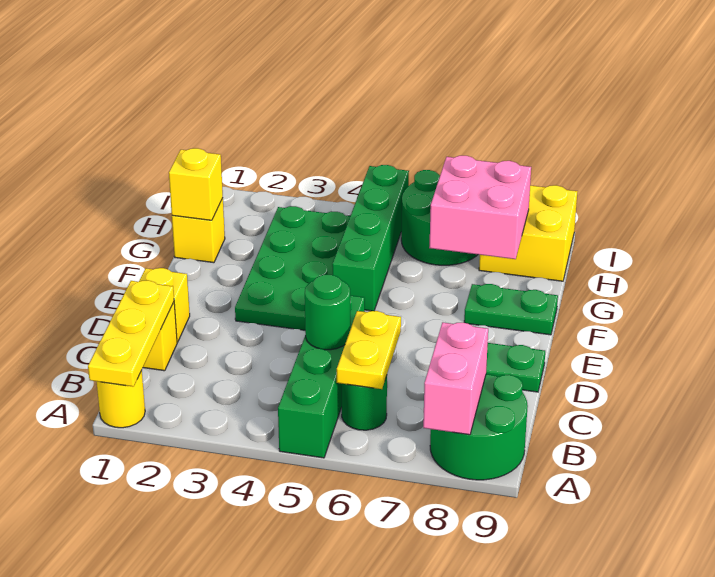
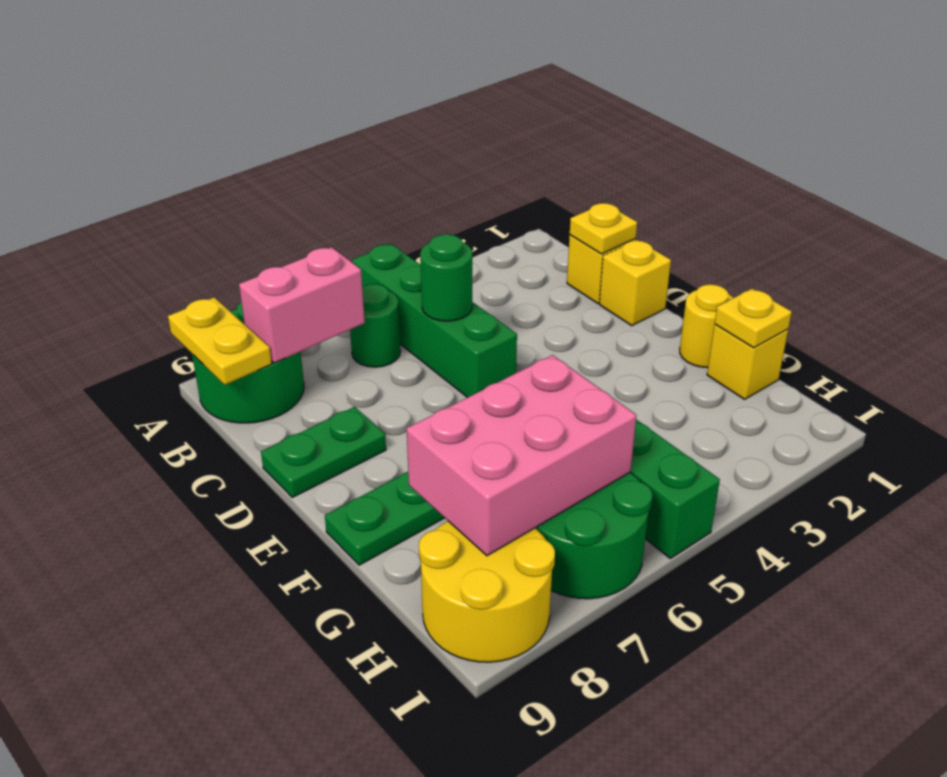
yellow 1x1 round brick [97,370,145,428] -> yellow 1x1 round brick moved to [680,284,733,368]
yellow 1x3 plate [88,280,174,387] -> yellow 1x1 plate [570,203,637,254]
pink 1x2 brick [423,322,488,435] -> pink 1x2 brick turned to [239,247,365,363]
yellow 1x2 plate [337,311,401,389] -> yellow 1x2 plate moved to [168,298,272,385]
green 2x4 plate [235,206,350,330] -> none
yellow 1x1 brick [169,148,223,220] -> yellow 1x1 plate [715,289,792,348]
pink 2x2 brick [429,156,531,259] -> pink 2x3 brick [406,355,636,556]
yellow 2x2 brick [479,185,577,281] -> yellow 2x2 round brick [419,521,555,662]

